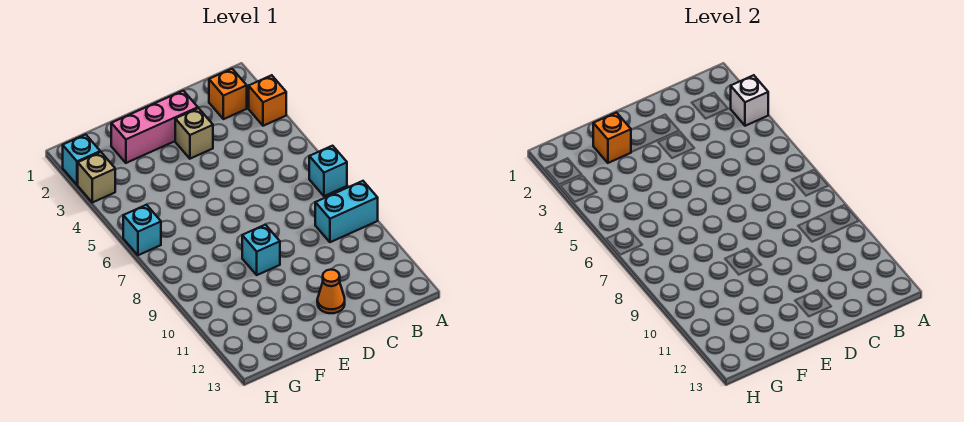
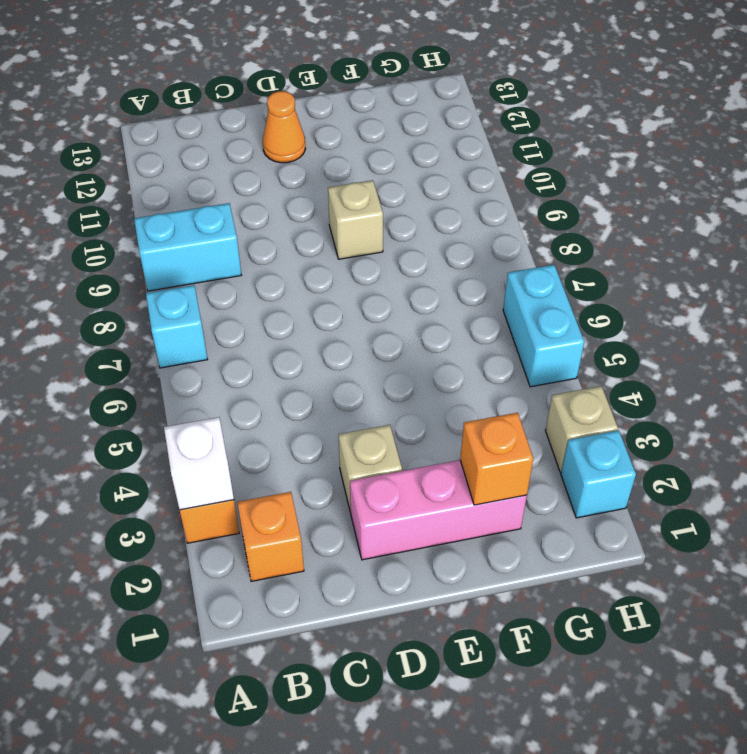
cyan 1x1 brick [242,225,280,275] -> tan 1x1 brick [328,180,383,259]
cyan 1x1 brick [123,205,161,255] -> cyan 1x2 brick [503,265,584,387]

